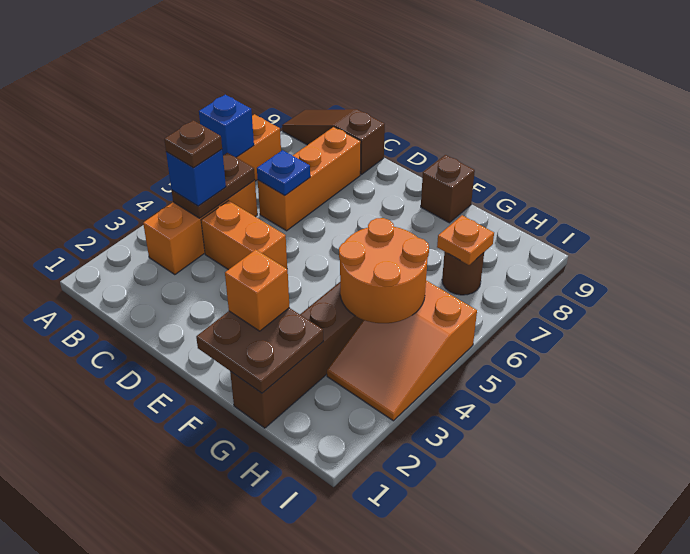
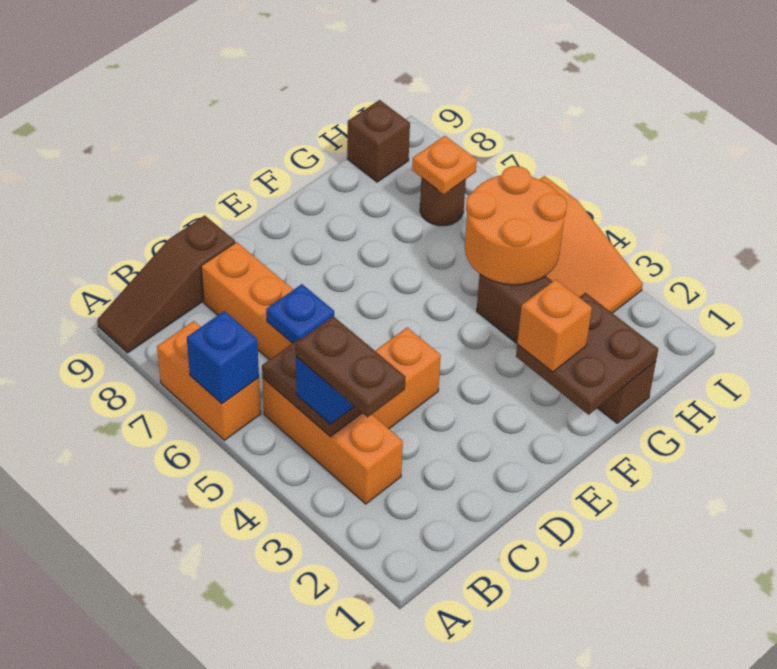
brown 1x1 plate [164,120,222,168] -> brown 1x2 plate [296,316,406,417]
brown 1x1 brick [421,155,475,223] -> brown 1x1 brick moved to [347,100,410,182]

